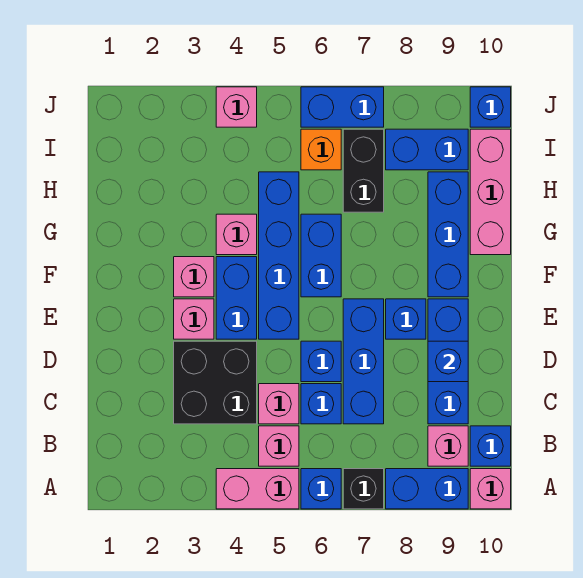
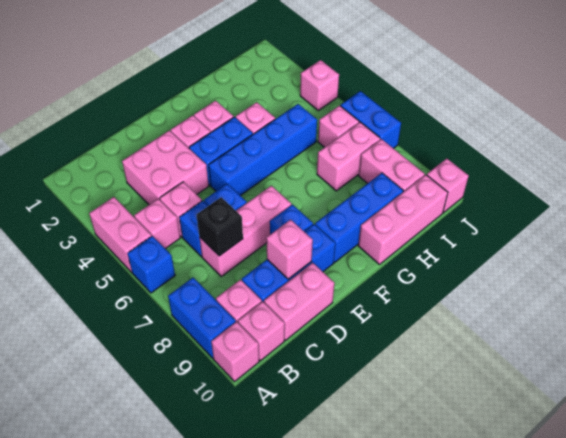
black 1x1 brick [343,469,384,509] -> black 1x1 brick moved to [197,197,243,256]
blue 1x1 brick [470,426,511,466] -> pink 1x1 brick [238,301,285,361]
black 2x2 brick [174,341,257,424] -> pink 2x2 brick [122,130,209,205]
blue 1x3 brick [343,299,384,424] -> pink 1x3 brick [199,186,291,276]
none -> pink 1x2 brick [264,263,334,340]
blue 1x1 brick [428,341,468,382] -> pink 1x1 brick [266,220,313,279]
blue 1x2 brick [301,214,341,297] -> none
black 1x2 brick [343,129,384,212] -> pink 1x2 brick [317,122,380,191]
orange 1x1 brick [301,129,341,170] -> pink 1x1 brick [318,106,359,147]
blue 1x2 brick [386,129,468,170] -> pink 1x2 brick [359,139,425,192]
blue 1x1 brick [470,87,511,127] -> pink 1x1 brick [427,159,469,213]

